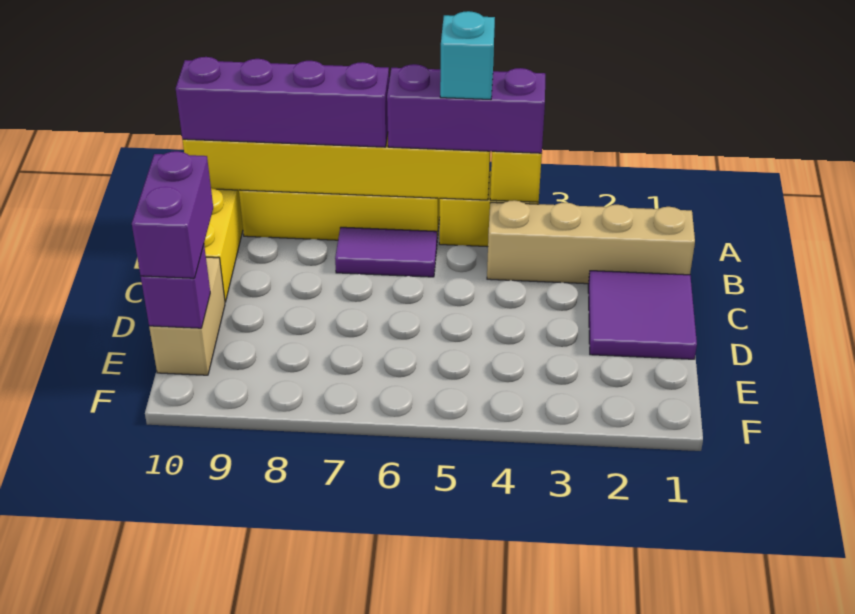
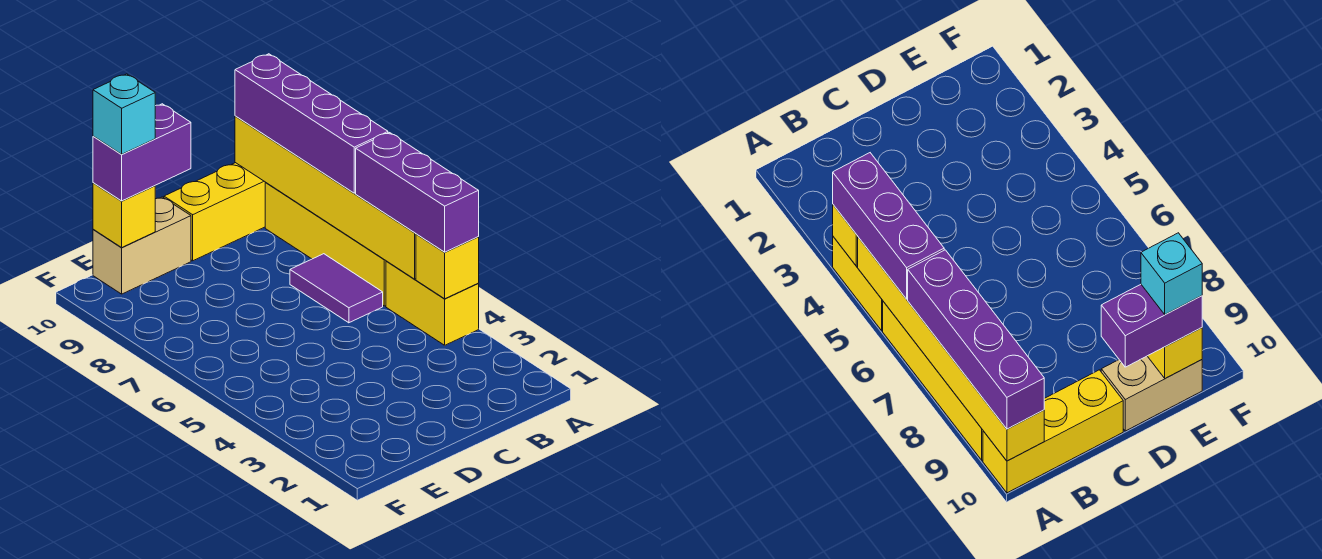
cyan 1x1 brick [440,11,495,99] -> cyan 1x1 brick moved to [93,74,155,154]
tan 1x4 brick [487,200,695,284] -> none
purple 2x2 tile [588,271,697,359] -> none
purple 1x1 brick [141,245,210,328] -> yellow 1x1 brick [93,183,155,248]

